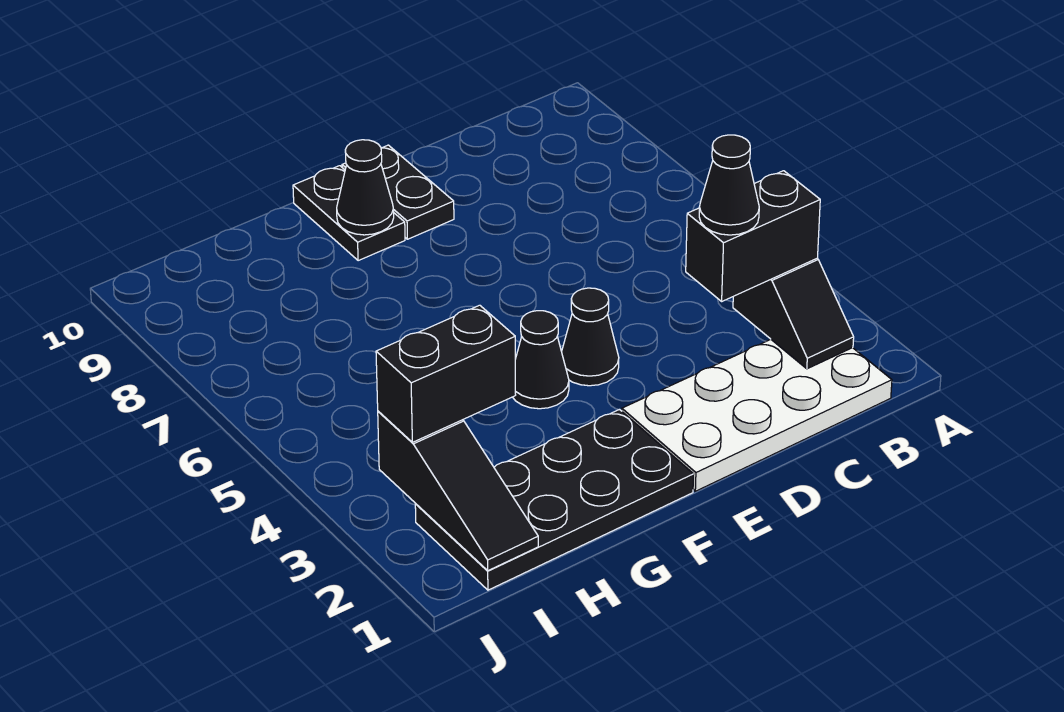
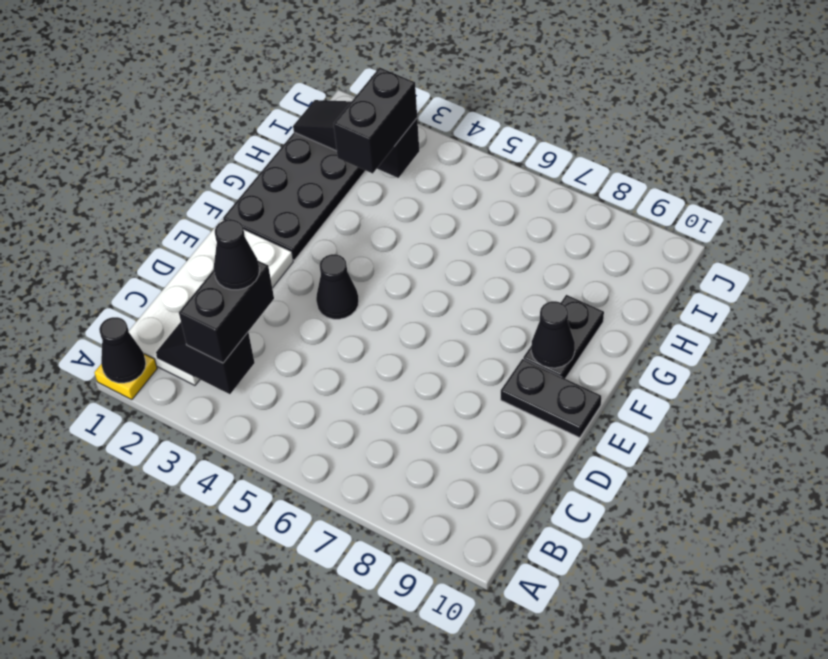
none -> yellow 1x1 plate [94,354,157,400]
black 1x1 cone [513,311,569,409] -> black 1x1 cone moved to [100,317,146,383]
black 1x2 plate [293,166,405,261] -> black 1x2 plate turned to [523,295,604,379]

